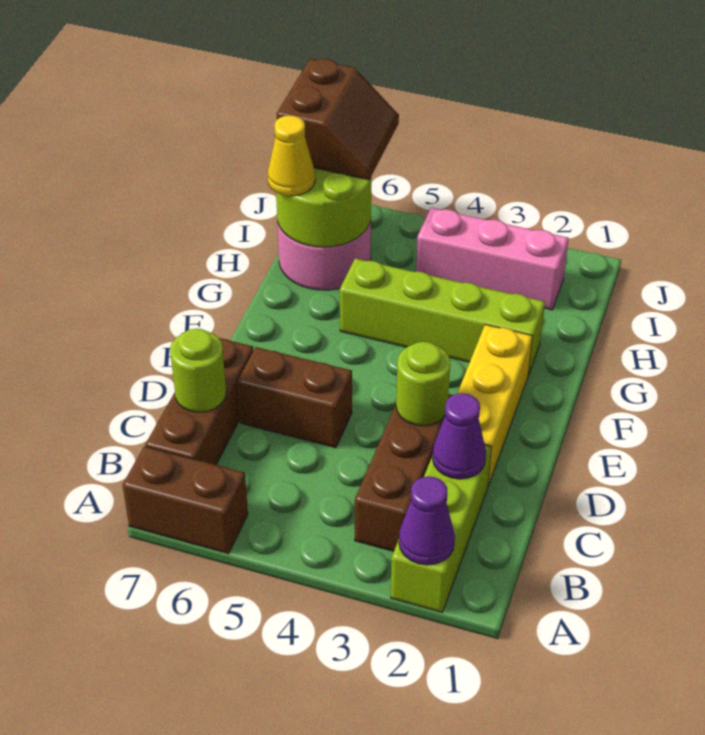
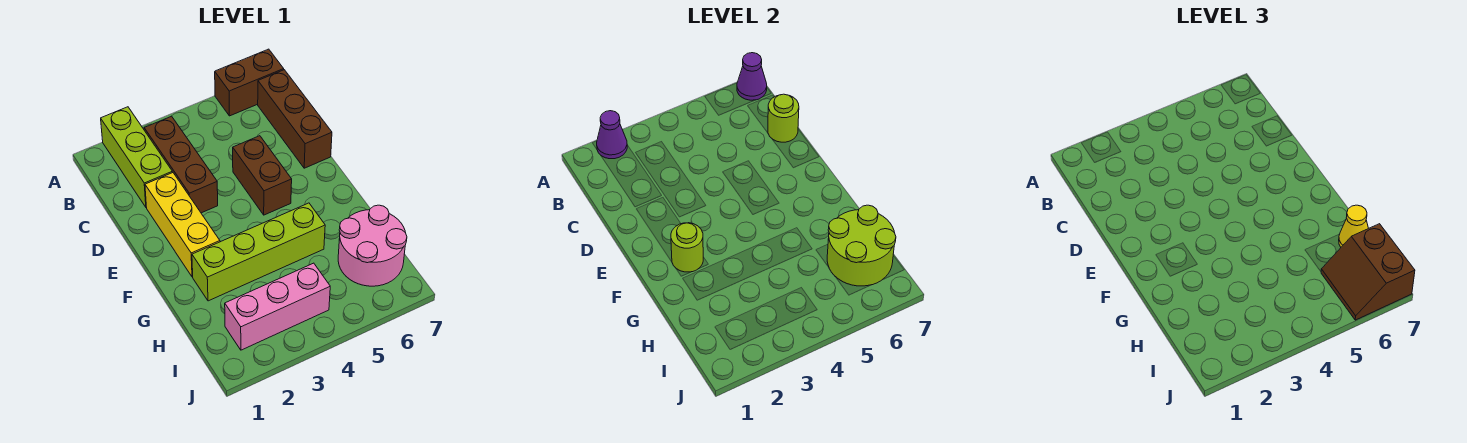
purple 1x1 cone [432,393,486,479] -> purple 1x1 cone moved to [737,53,767,100]
lime 1x1 round brick [396,342,450,426] -> lime 1x1 round brick moved to [671,223,703,272]
brown 1x2 brick [237,347,352,448] -> brown 1x2 brick turned to [233,136,292,215]

